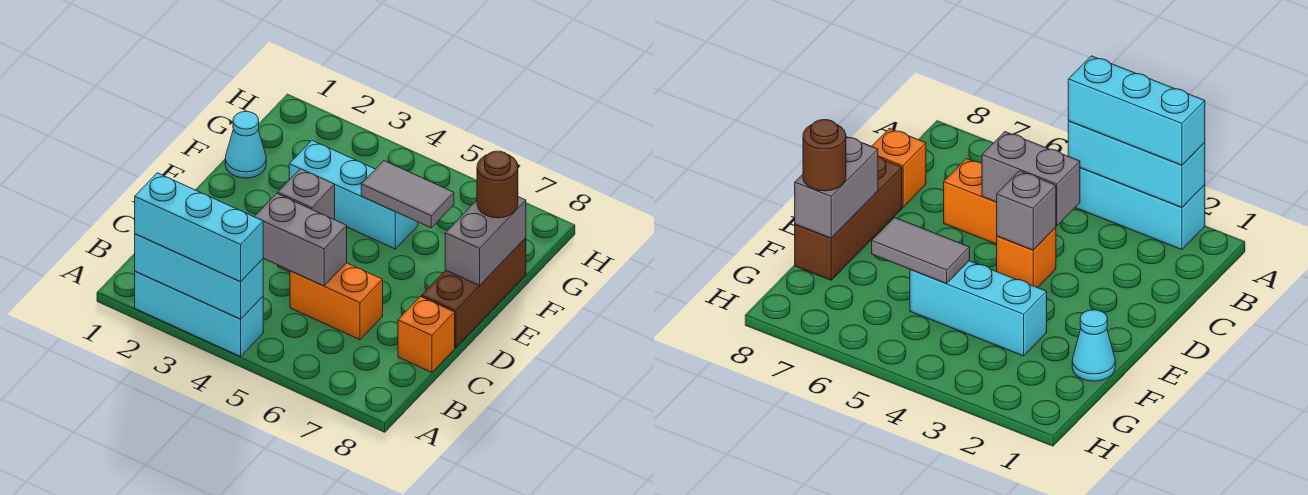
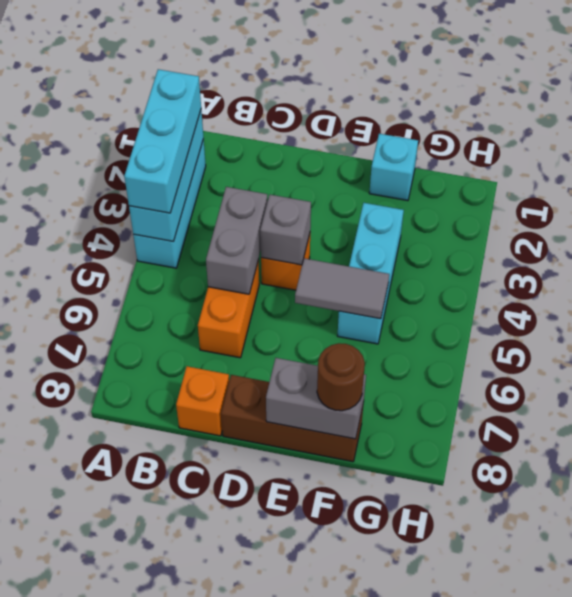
cyan 1x1 cone [225,112,266,178] -> cyan 1x1 brick [369,134,418,201]
grey 1x2 tile [361,161,454,228] -> grey 1x2 tile turned to [295,258,389,319]

